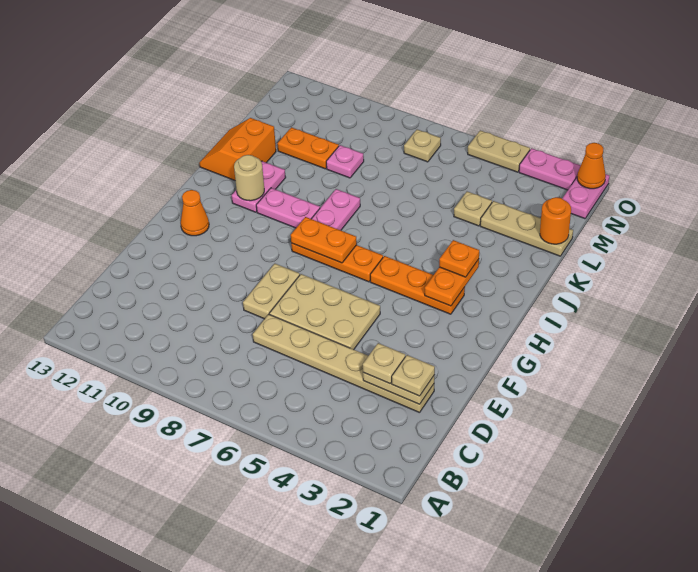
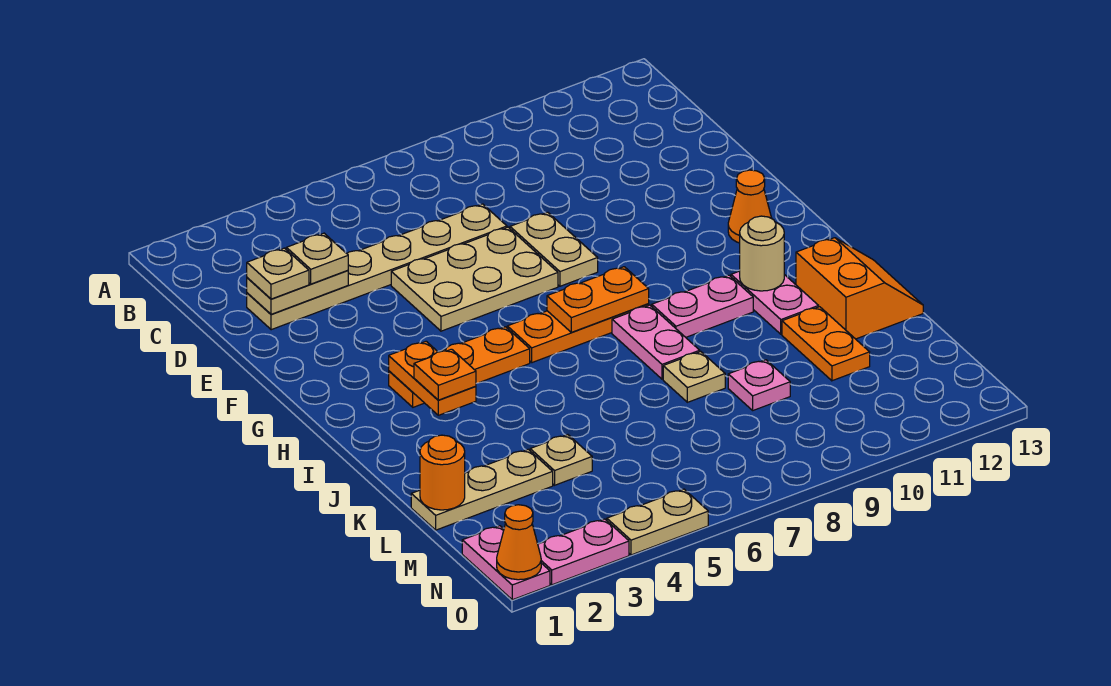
orange 1x2 plate [277,127,339,169] -> orange 1x2 plate turned to [782,307,870,381]
tan 1x1 plate [404,130,441,162] -> tan 1x1 plate moved to [663,352,725,402]

